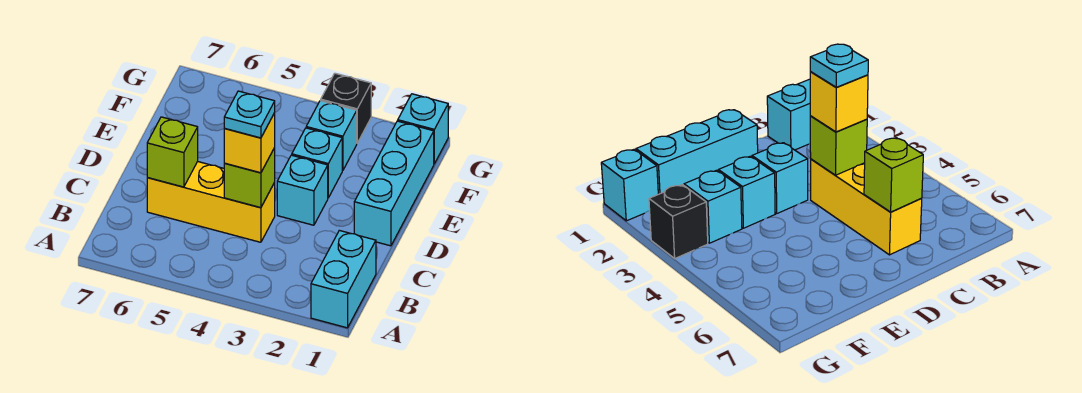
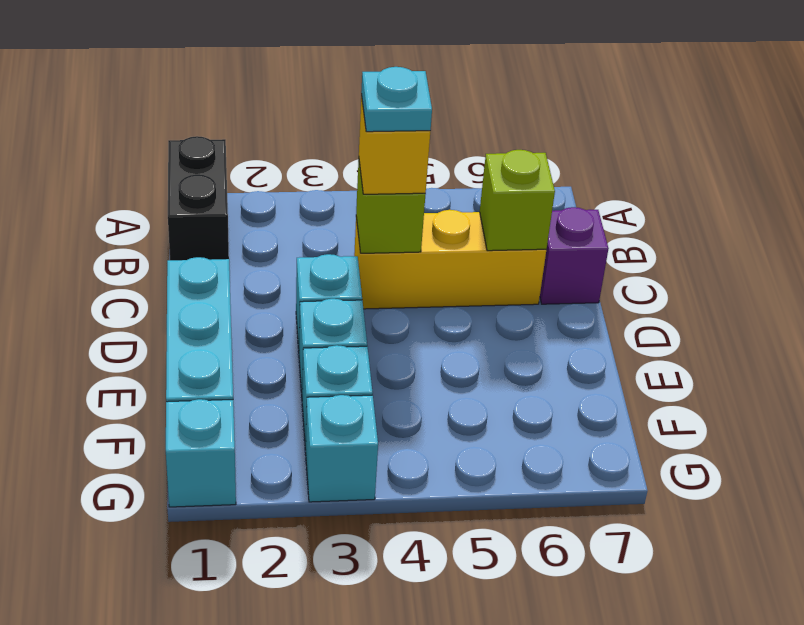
cyan 1x2 brick [311,230,376,328] -> black 1x2 brick [168,136,229,260]
none -> purple 1x1 brick [540,207,609,304]
black 1x1 brick [321,73,371,143] -> cyan 1x1 brick [305,395,378,502]

